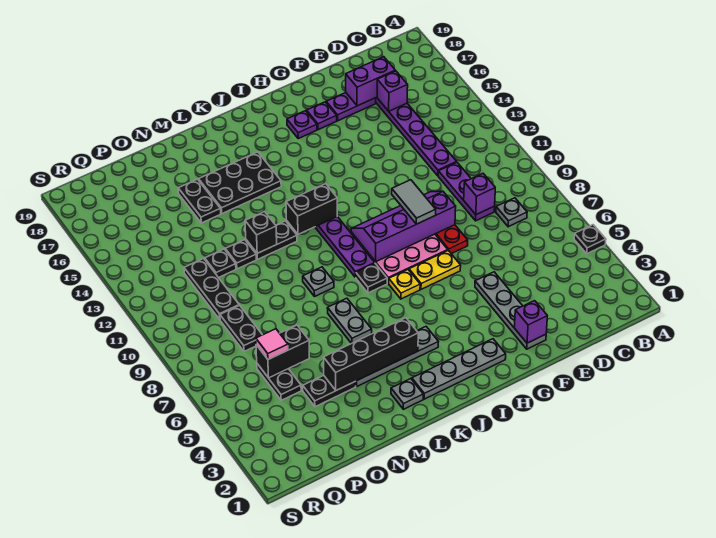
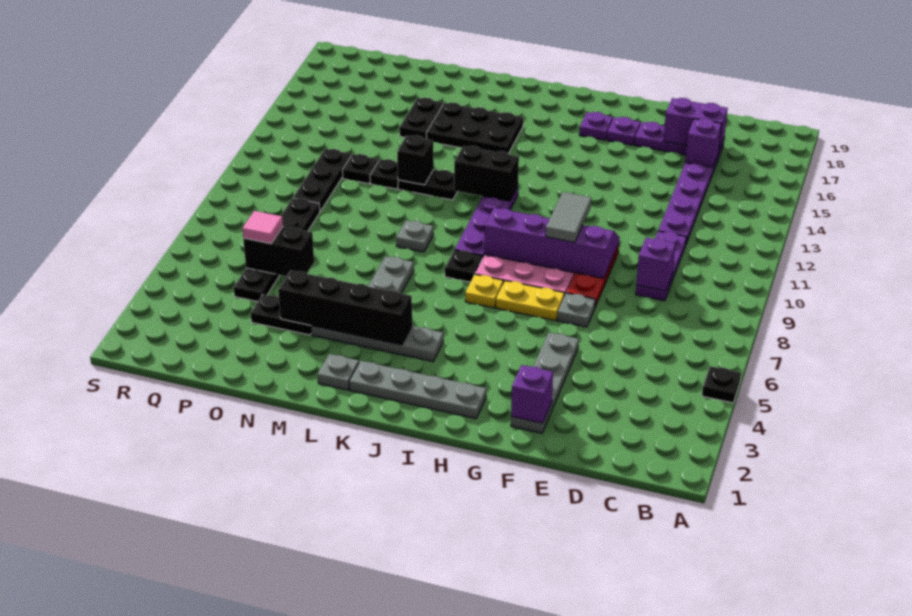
grey 1x1 plate [496,198,527,227] -> grey 1x1 plate moved to [557,293,595,327]

